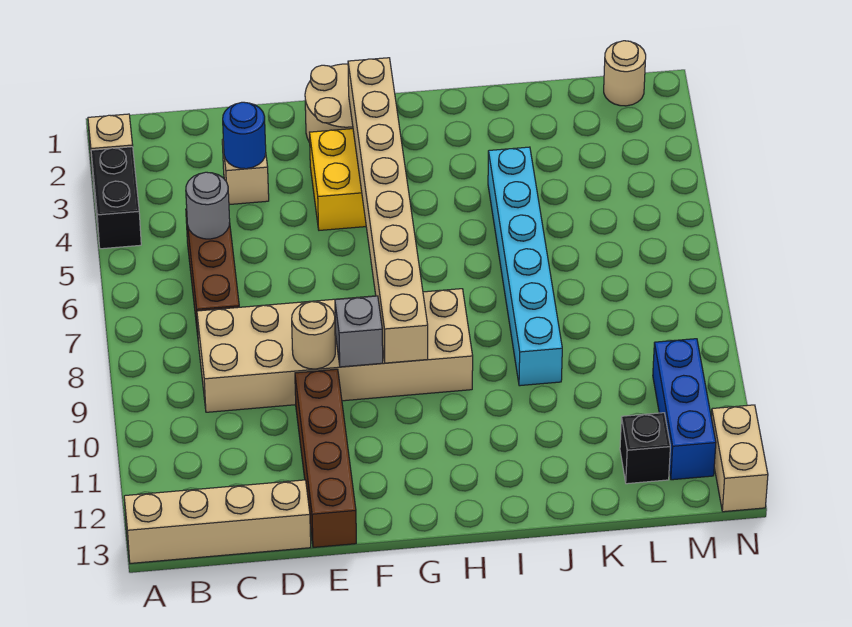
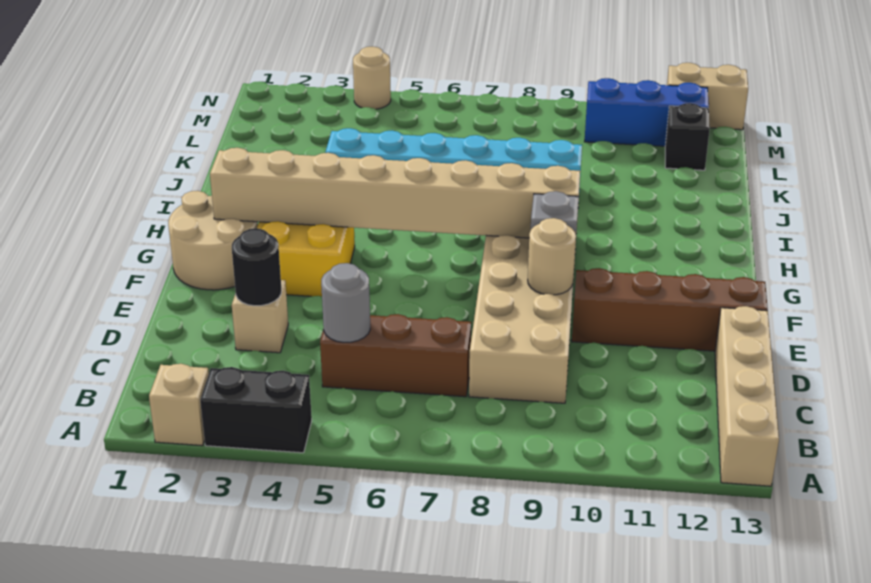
blue 1x1 round brick [223,102,266,169] -> black 1x1 round brick [232,228,281,306]
tan 1x1 round brick [604,41,646,106] -> tan 1x1 round brick moved to [353,46,391,109]

